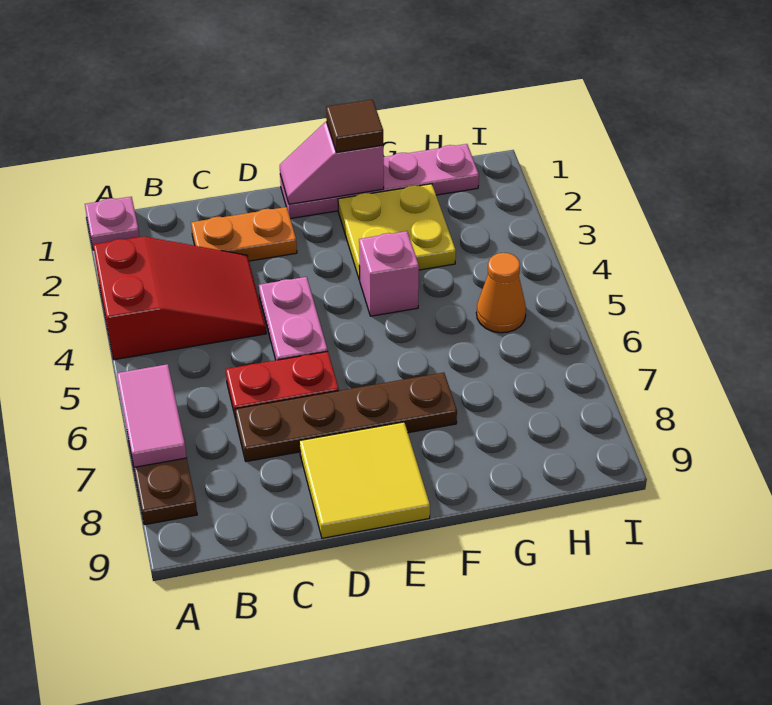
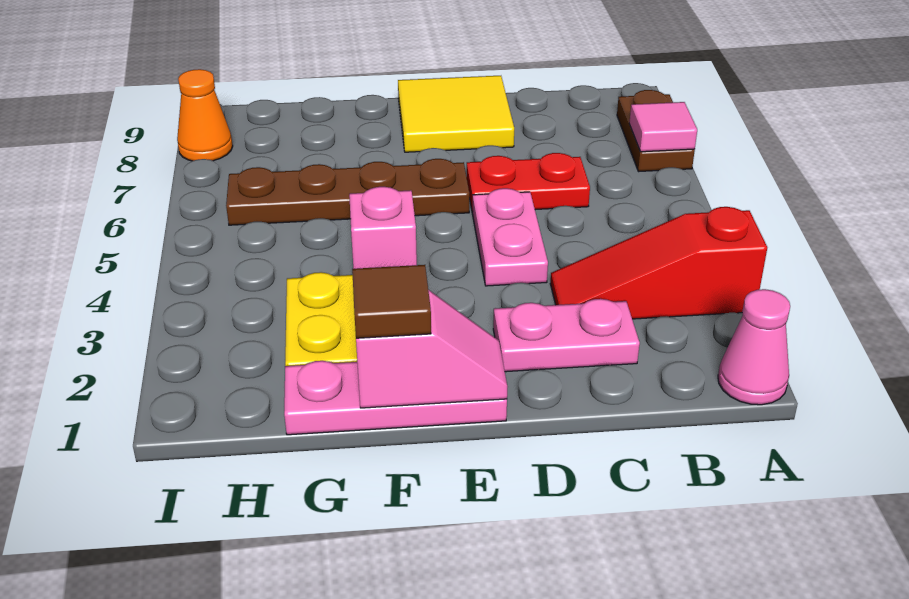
pink 1x1 plate [85,197,139,250] -> pink 1x1 cone [718,289,790,405]
red 2x3 slope [93,236,266,360] -> red 1x3 slope [550,207,767,319]
pink 1x2 tile [117,364,187,467] -> pink 1x1 tile [629,102,697,152]
orange 1x2 plate [191,207,297,261] -> pink 1x2 plate [493,299,640,372]
brown 1x4 plate [235,373,457,462] -> brown 1x4 plate moved to [226,159,469,225]
pink 1x4 plate [280,144,479,219] -> pink 1x3 plate [284,361,507,435]
orange 1x1 cone [476,253,526,333] -> orange 1x1 cone moved to [177,69,233,161]

